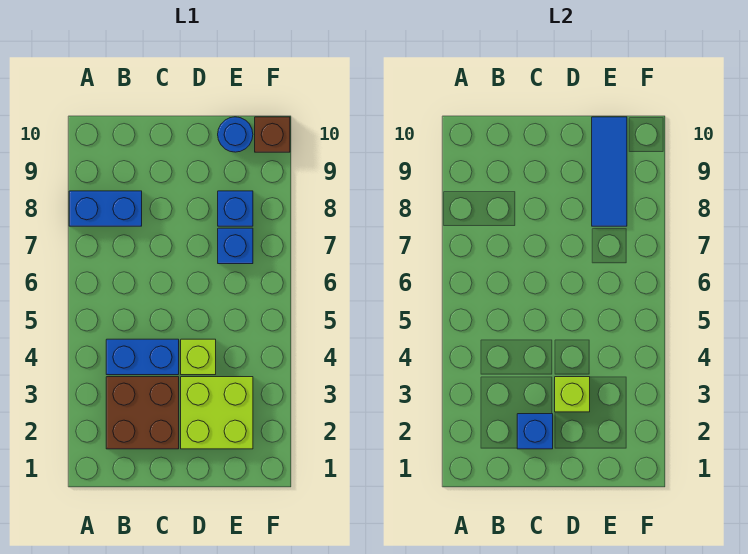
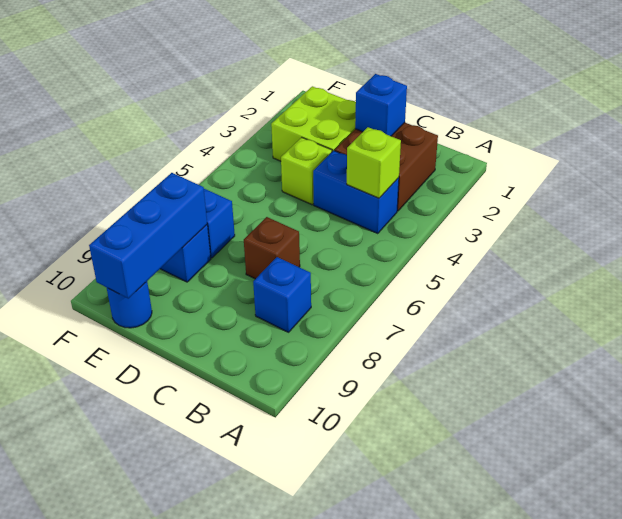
blue 1x2 brick [69,191,142,226] -> blue 1x1 brick [253,257,311,332]
lime 1x1 brick [555,377,590,412] -> lime 1x1 brick moved to [347,127,401,198]
blue 1x3 tile [592,117,627,226] -> blue 1x3 brick [89,173,207,298]
brown 1x1 brick [255,117,290,152] -> brown 1x1 brick moved to [244,217,300,279]

